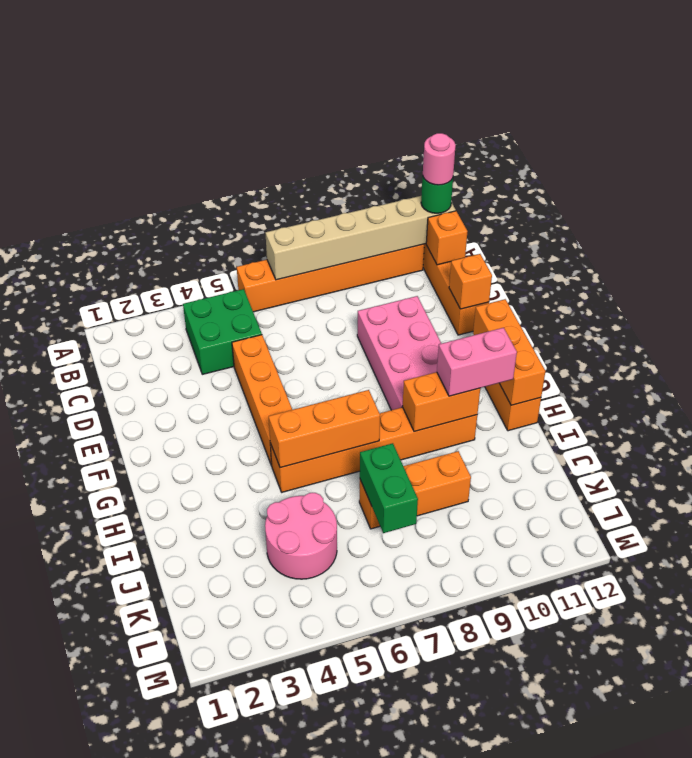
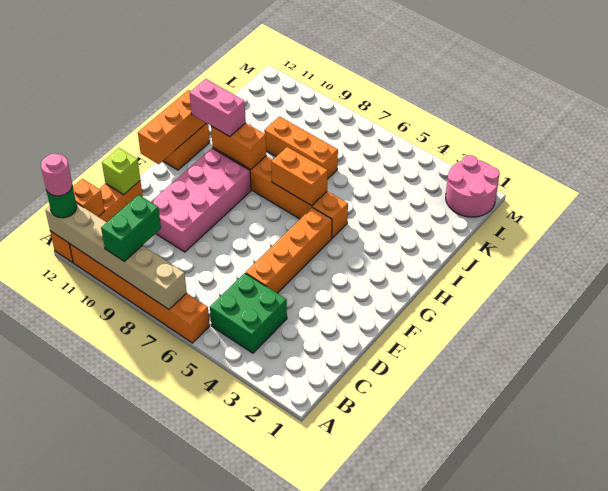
orange 1x1 brick [449,254,492,309] -> lime 1x1 brick [102,148,140,195]
orange 1x3 brick [269,390,380,468] -> orange 1x2 brick [271,147,328,206]
pink 2x2 round brick [265,493,337,579] -> pink 2x2 round brick moved to [446,155,500,217]
green 1x2 brick [360,443,418,533] -> green 1x2 brick moved to [101,195,161,261]

